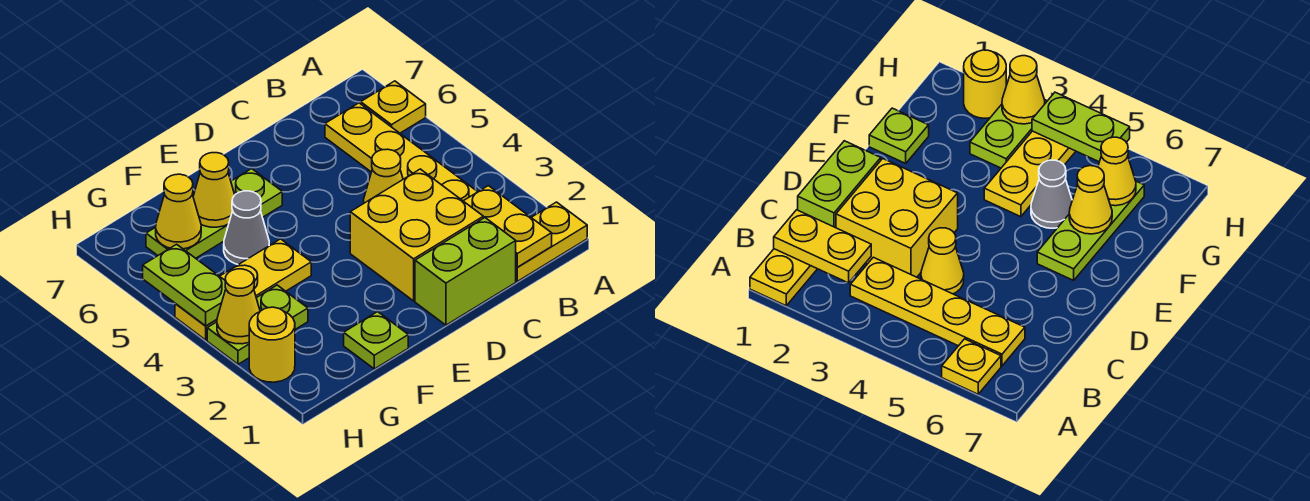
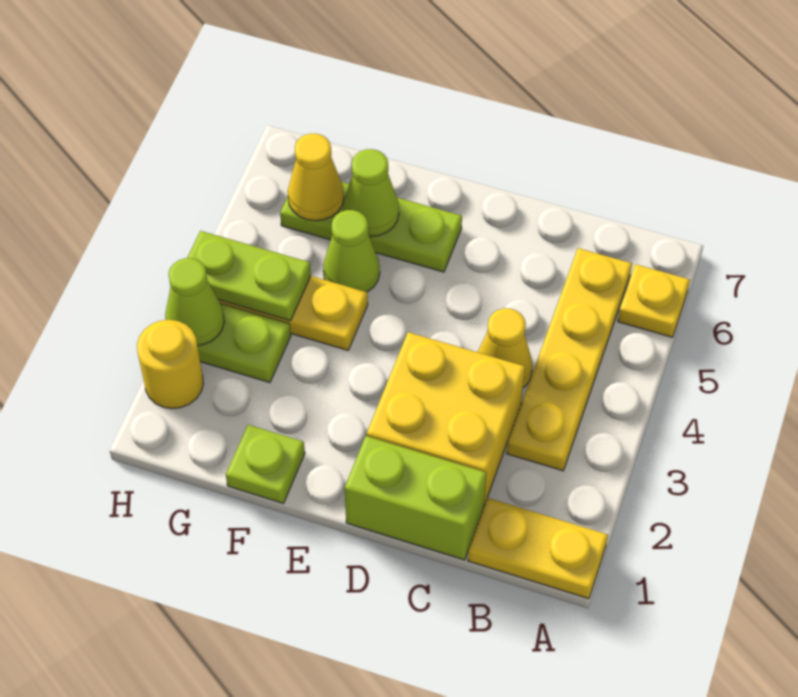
yellow 1x2 plate [464,186,552,267] -> none
grey 1x1 cone [224,191,269,265] -> lime 1x1 cone [323,210,380,292]
yellow 1x1 cone [193,153,235,227] -> lime 1x1 cone [343,149,399,237]
yellow 1x1 cone [217,269,260,344] -> lime 1x1 cone [165,258,224,345]
lime 1x2 plate [143,244,226,326] -> lime 1x2 plate turned to [187,231,311,321]

